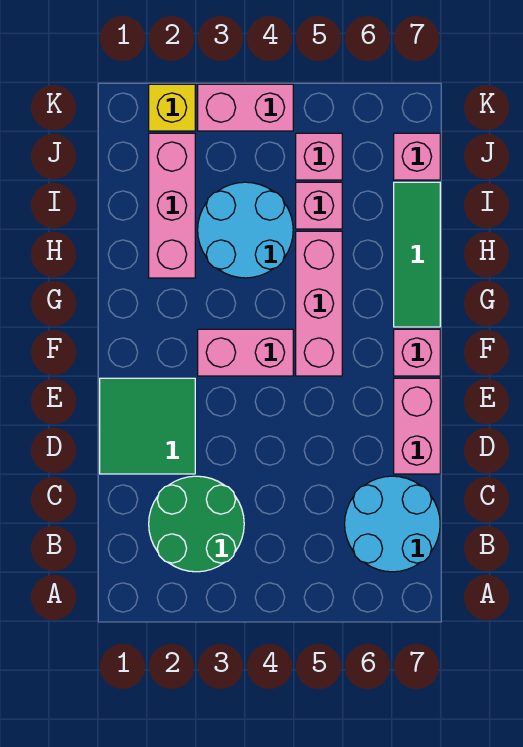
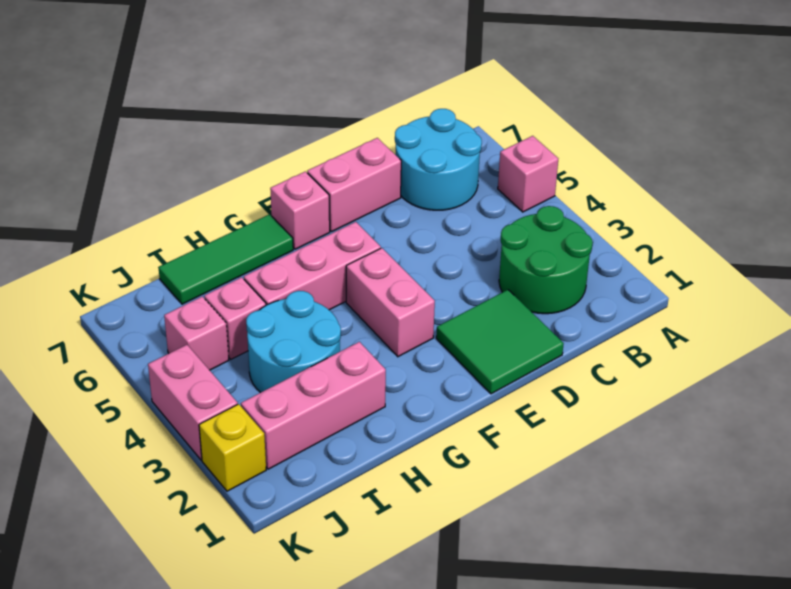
pink 1x1 brick [394,133,440,180] -> pink 1x1 brick moved to [498,136,558,212]

